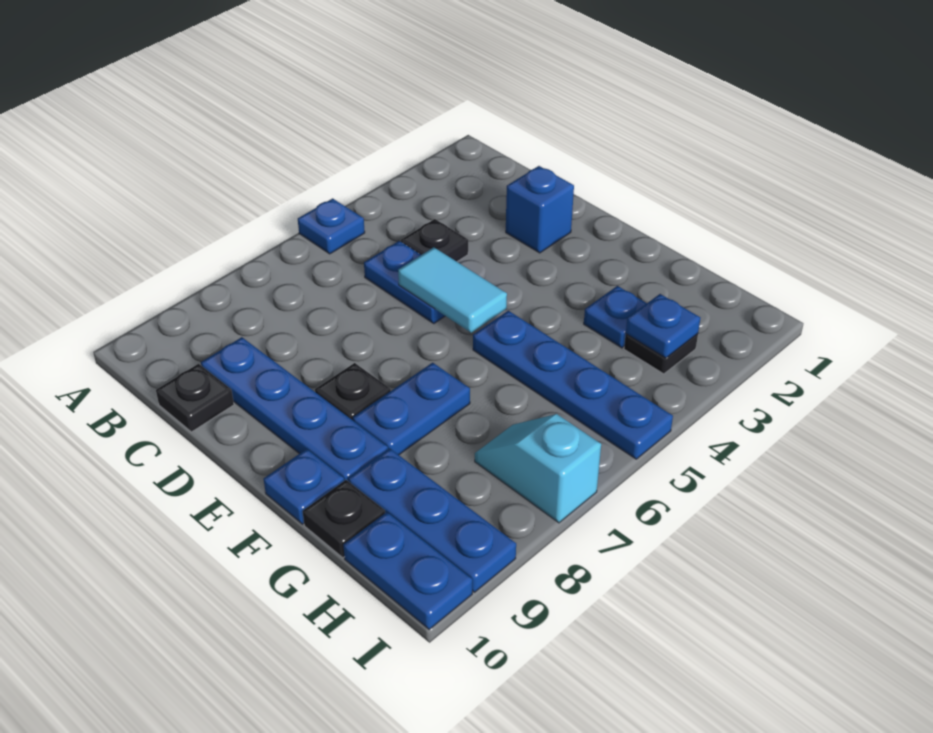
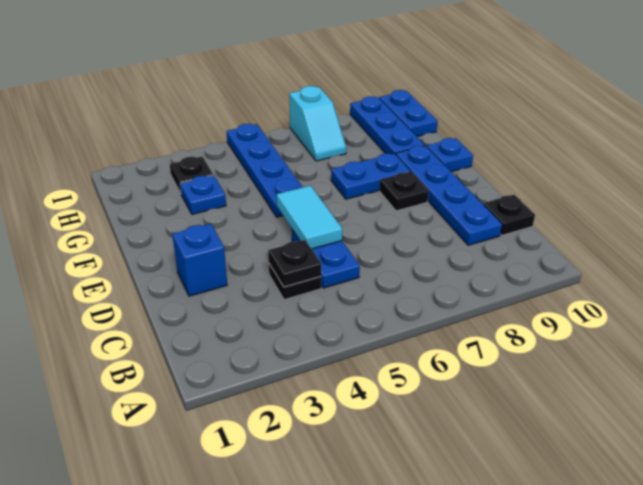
blue 1x1 plate [298,198,365,254] -> none
black 1x1 plate [303,480,385,558] -> black 1x1 plate moved to [268,240,321,287]
blue 1x1 plate [626,294,700,358] -> none

